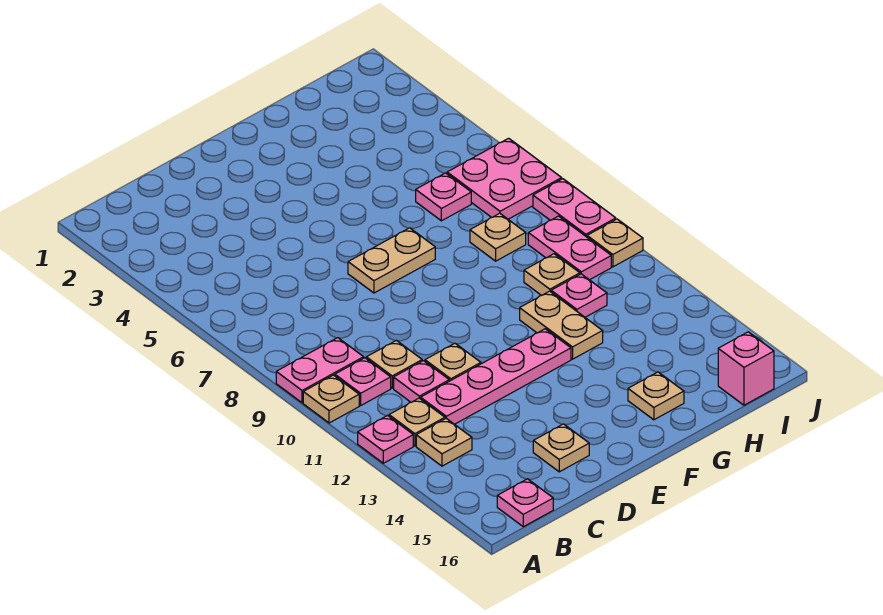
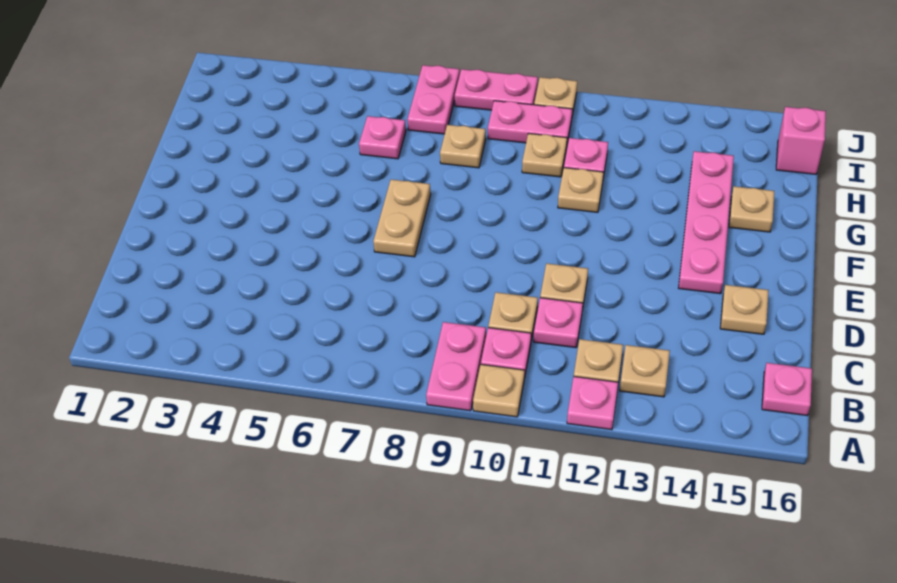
pink 1x4 plate [421,329,571,424] -> pink 1x4 plate moved to [679,151,734,294]
tan 1x2 plate [520,291,603,359] -> tan 1x1 plate [558,168,603,212]
pink 2x2 plate [447,138,562,219] -> pink 1x2 plate [407,65,460,134]

